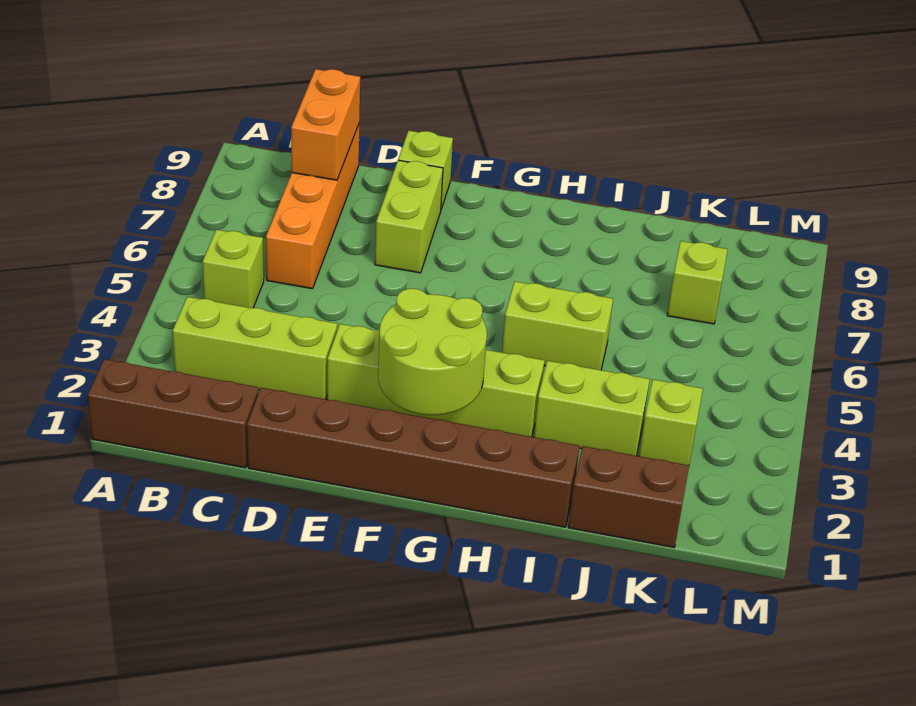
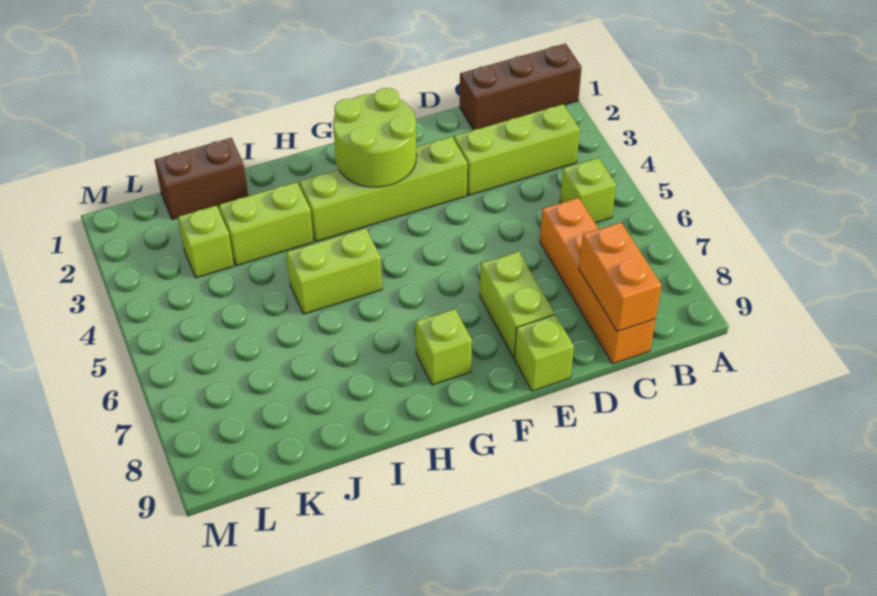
brown 1x6 brick [247,388,580,527] -> none
lime 1x1 brick [667,241,728,324] -> lime 1x1 brick moved to [416,309,472,385]

